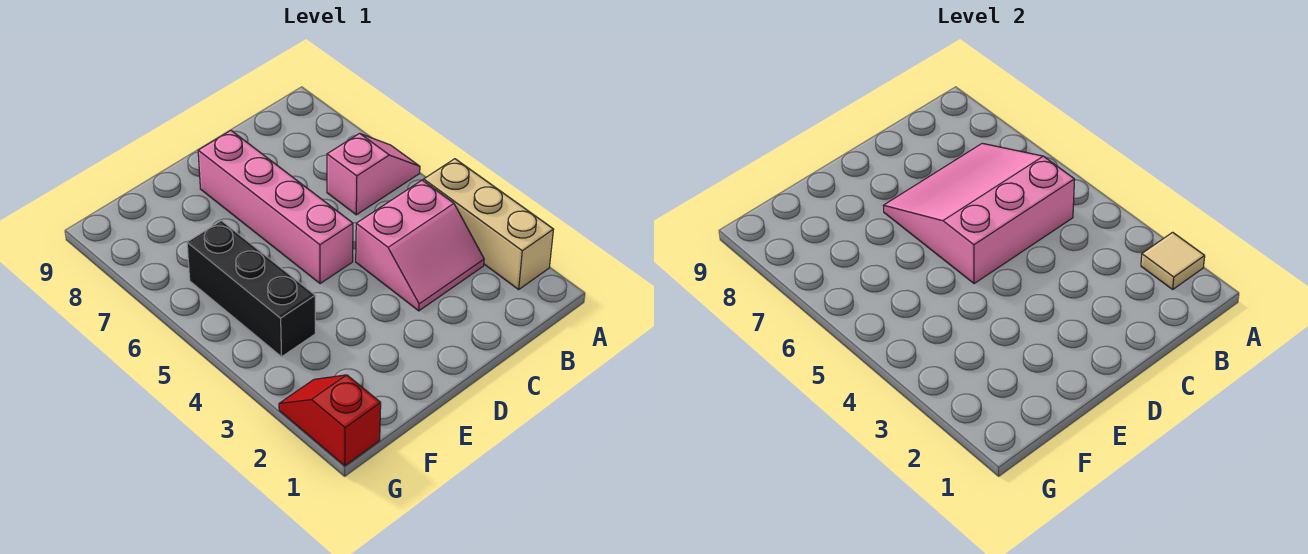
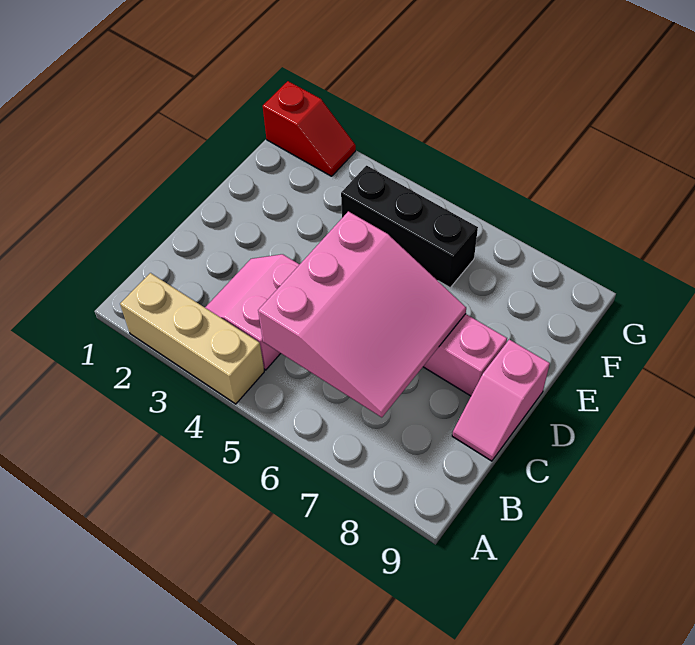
tan 1x1 tile [1141,232,1205,289] -> none
pink 1x2 slope [327,133,420,215] -> pink 1x2 slope moved to [452,339,550,461]

